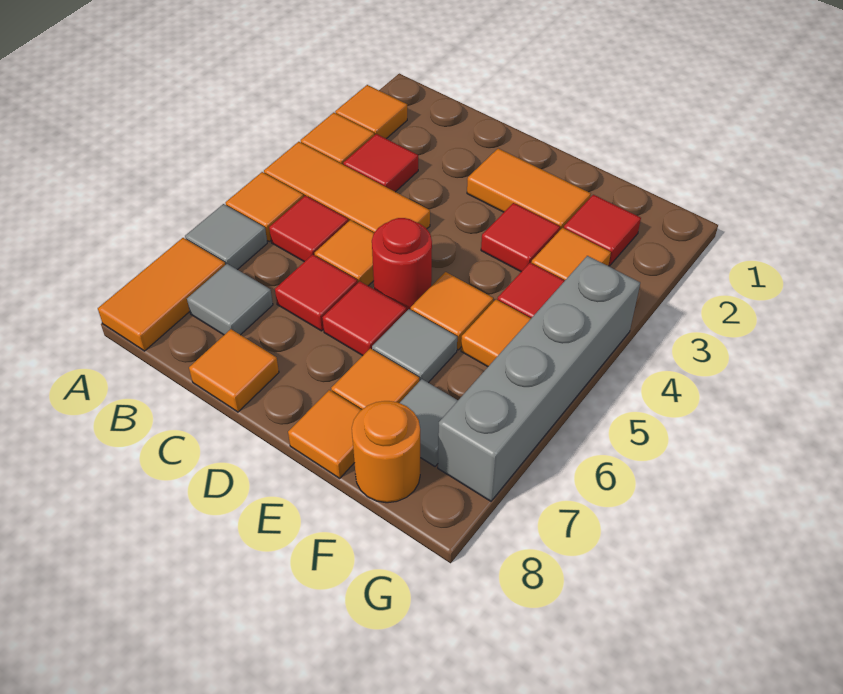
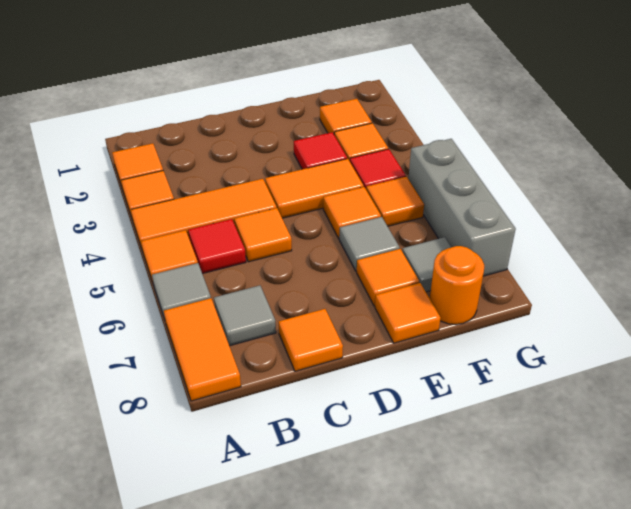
red 1x1 tile [343,134,418,192] -> none
red 1x1 tile [275,254,358,331] -> none
orange 1x2 tile [467,148,591,230] -> orange 1x2 tile moved to [265,159,364,218]
red 1x1 round brick [372,218,432,311] -> none
red 1x1 tile [322,281,406,356] -> none
red 1x1 tile [564,195,641,266] -> orange 1x1 tile [320,99,372,133]
grey 1x4 brick [438,256,640,501] -> grey 1x3 brick [408,139,516,276]

